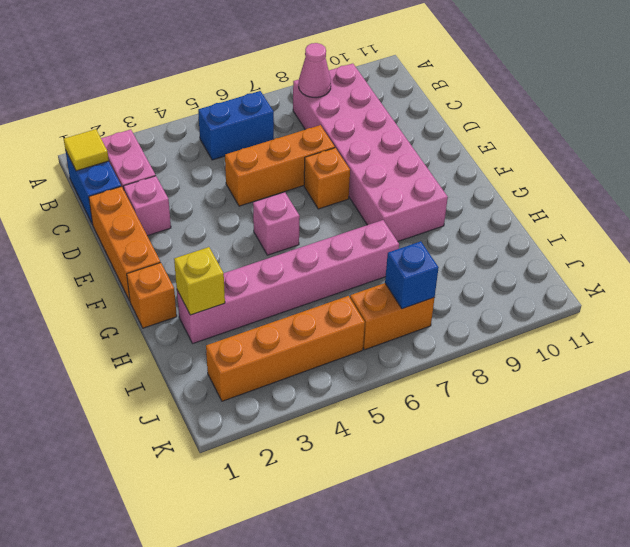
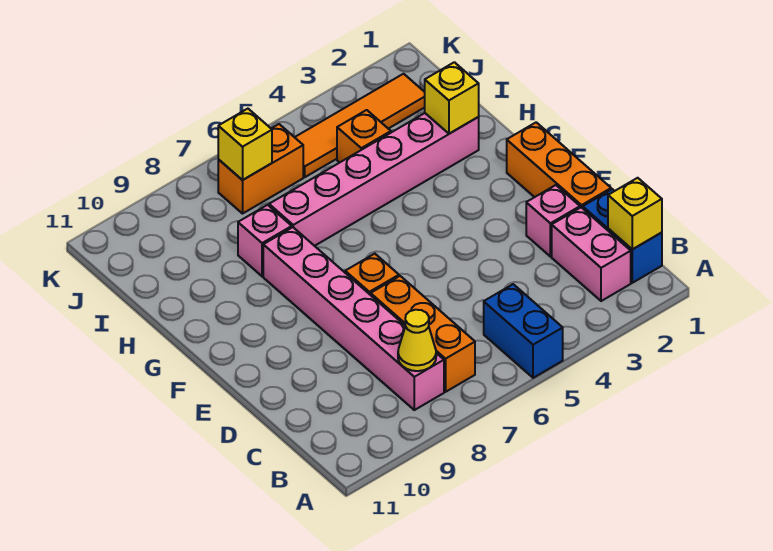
yellow 1x1 tile [64,129,109,171] -> yellow 1x1 brick [608,178,662,249]
blue 1x2 brick [198,91,274,160] -> blue 1x2 brick turned to [484,284,563,378]
pink 2x6 brick [293,63,448,241] -> pink 1x6 brick [263,227,444,410]
pink 1x1 cone [299,43,331,98] -> yellow 1x1 cone [398,310,436,371]
orange 1x3 brick [225,125,335,206] -> orange 1x3 brick turned to [371,276,475,392]
pink 1x1 brick [253,192,300,255] -> pink 1x1 brick moved to [238,205,292,276]
orange 1x1 brick [127,263,177,328] -> orange 1x1 brick moved to [337,110,391,163]
orange 1x4 brick [206,296,365,401] -> orange 1x4 tile [295,74,425,177]
blue 1x1 brick [385,241,439,309] -> yellow 1x1 brick [218,109,272,180]

